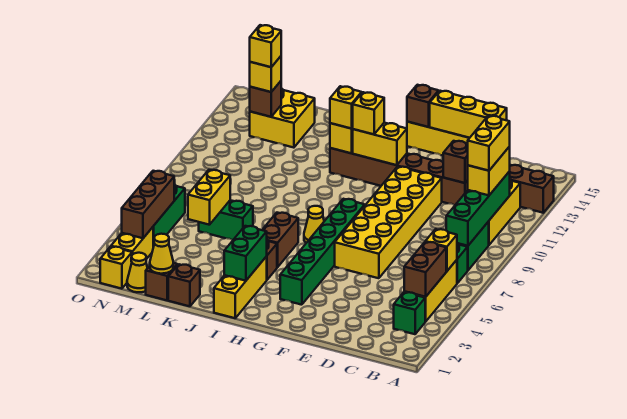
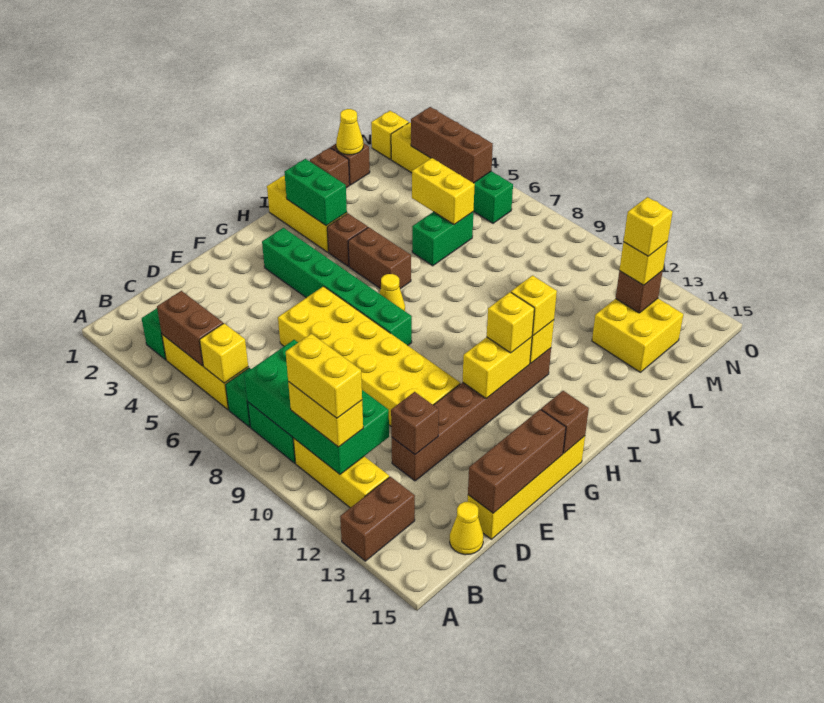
green 1x4 brick [446,171,510,246] -> green 2x4 brick [244,340,389,474]
yellow 1x3 brick [430,91,507,138] -> brown 1x3 brick [468,409,566,513]
yellow 1x1 cone [127,253,147,292] -> yellow 1x1 cone moved to [450,502,483,555]

